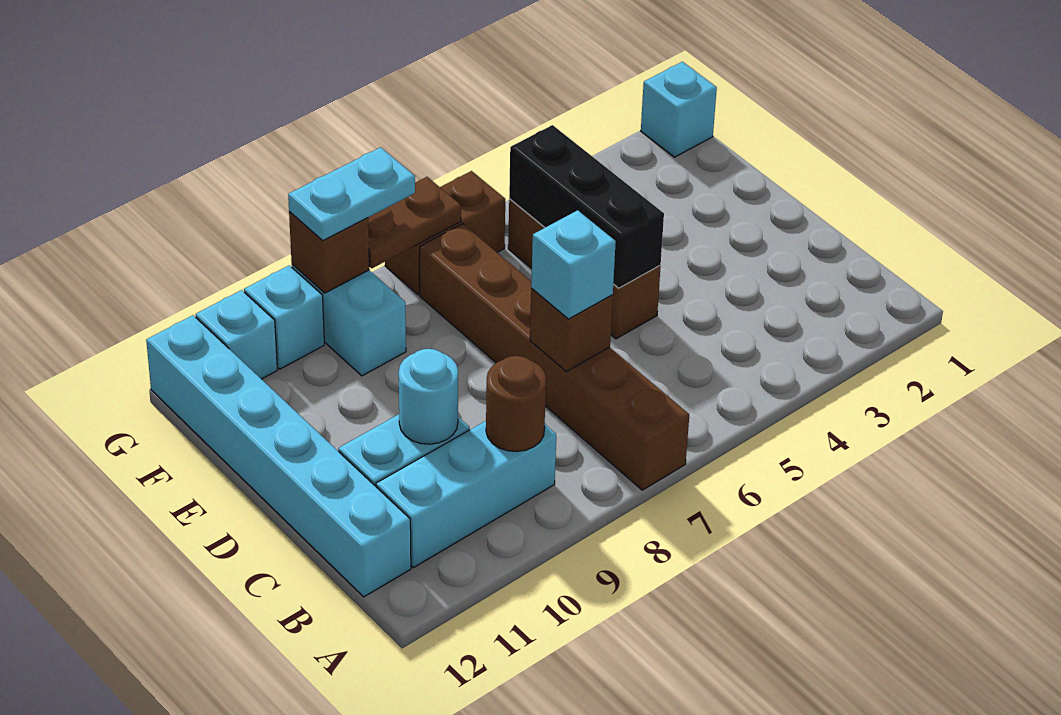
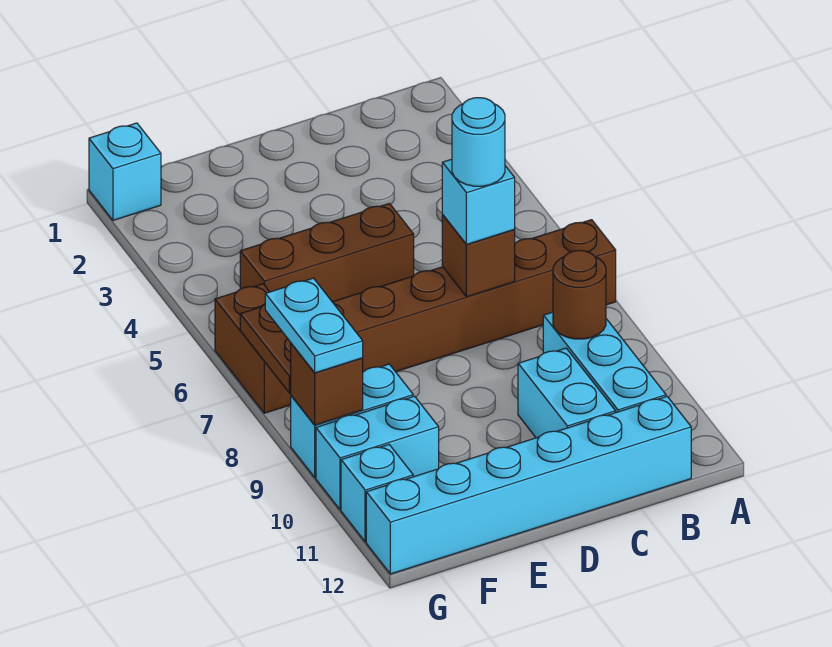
cyan 1x1 round brick [399,349,458,444] -> cyan 1x1 round brick moved to [452,98,505,186]
black 1x3 brick [509,125,664,288] -> none
cyan 1x1 brick [244,265,324,369] -> cyan 1x2 brick [316,396,439,510]

